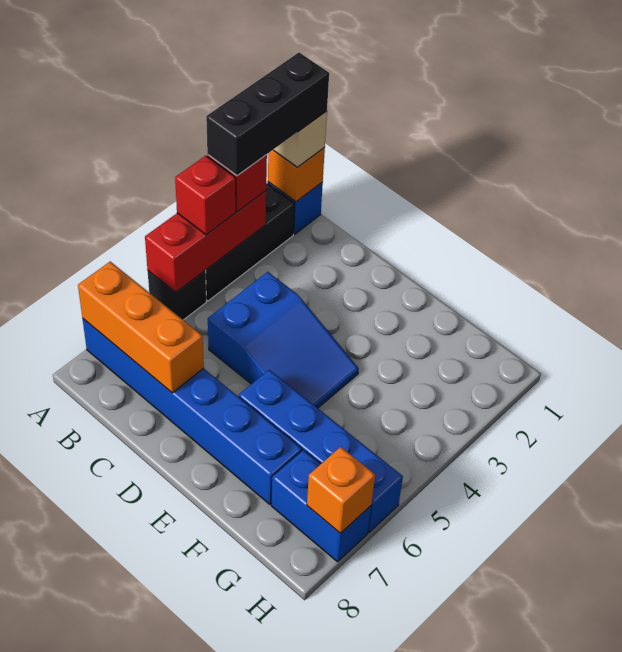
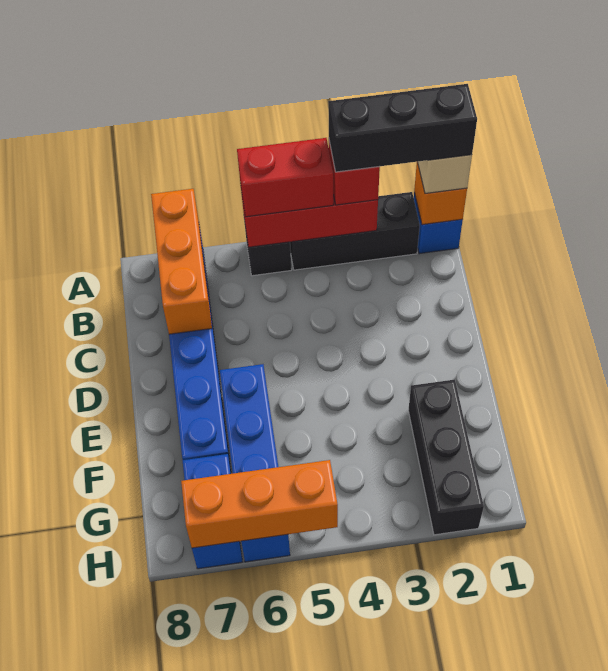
red 1x1 brick [175,156,236,235] -> red 1x2 brick [237,138,333,217]
blue 2x3 slope [208,272,359,408] -> none
none -> black 1x3 brick [408,380,484,535]
orange 1x1 brick [307,447,375,533] -> orange 1x3 brick [181,460,338,548]

